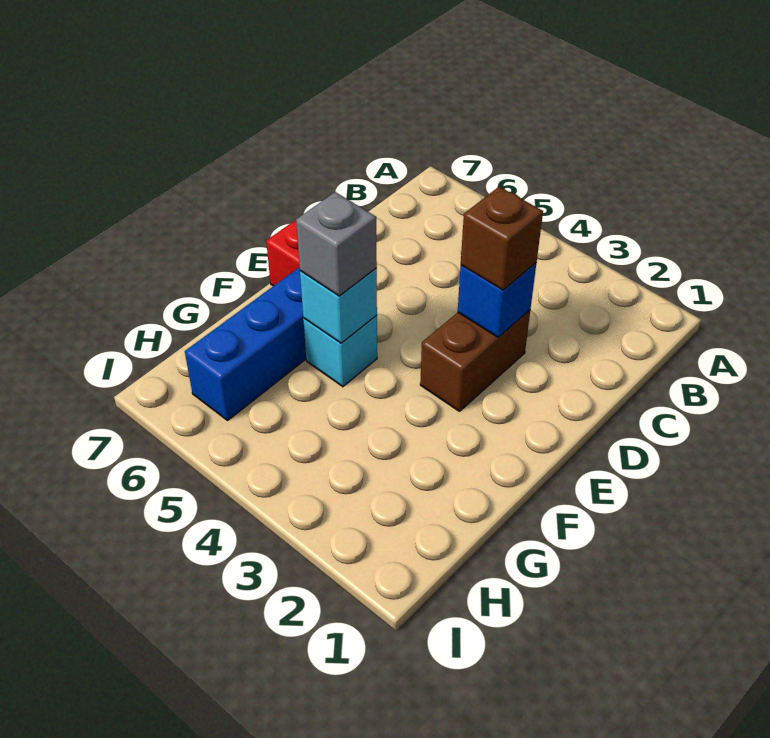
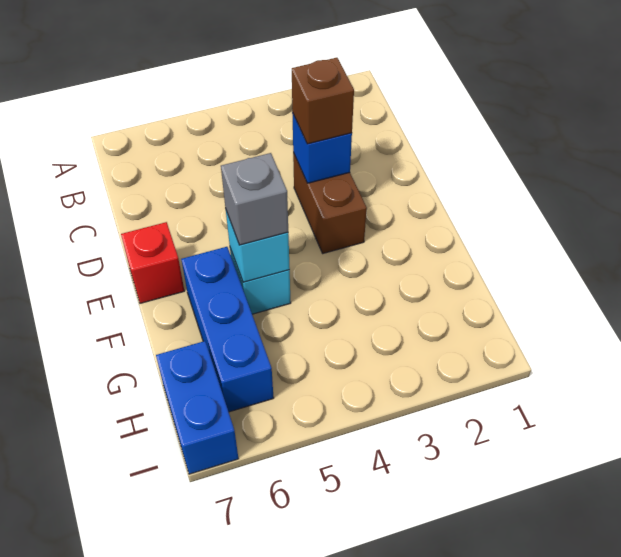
none -> blue 1x2 brick [156,341,239,474]

